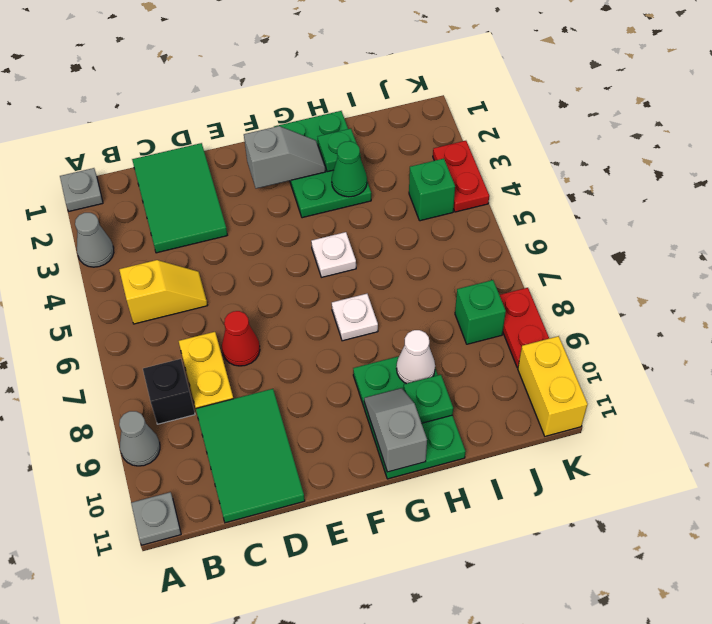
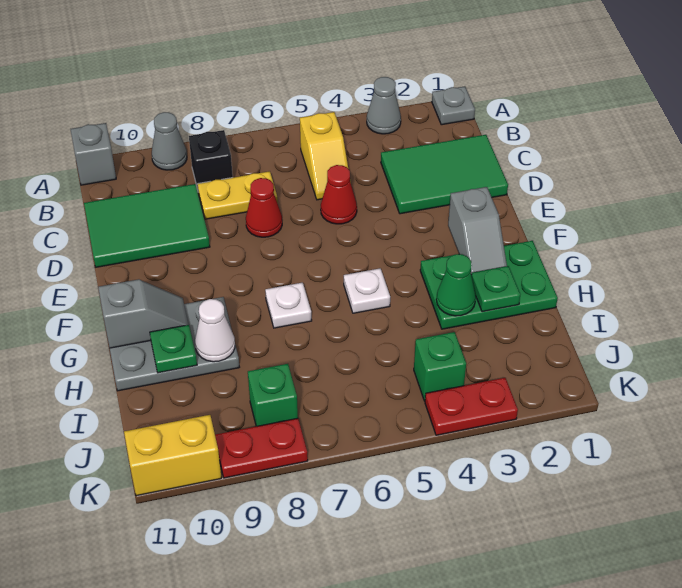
grey 1x1 plate [131,492,181,545] -> grey 1x1 brick [71,123,116,185]
none -> red 1x1 cone [321,165,357,224]
green 2x3 plate [353,356,465,479] -> grey 2x3 plate [110,297,239,391]

